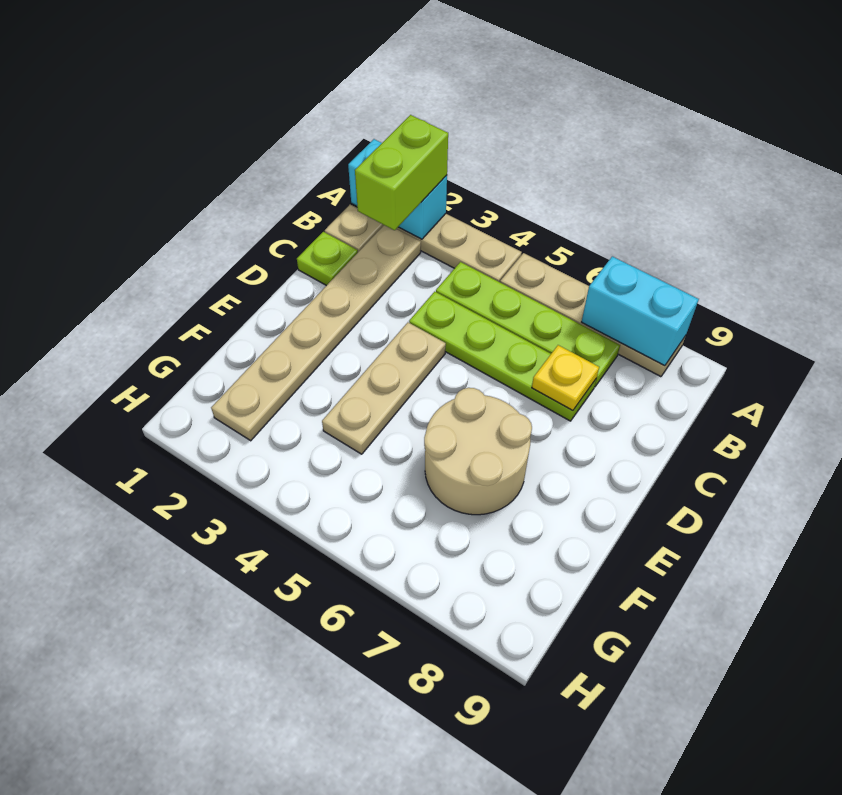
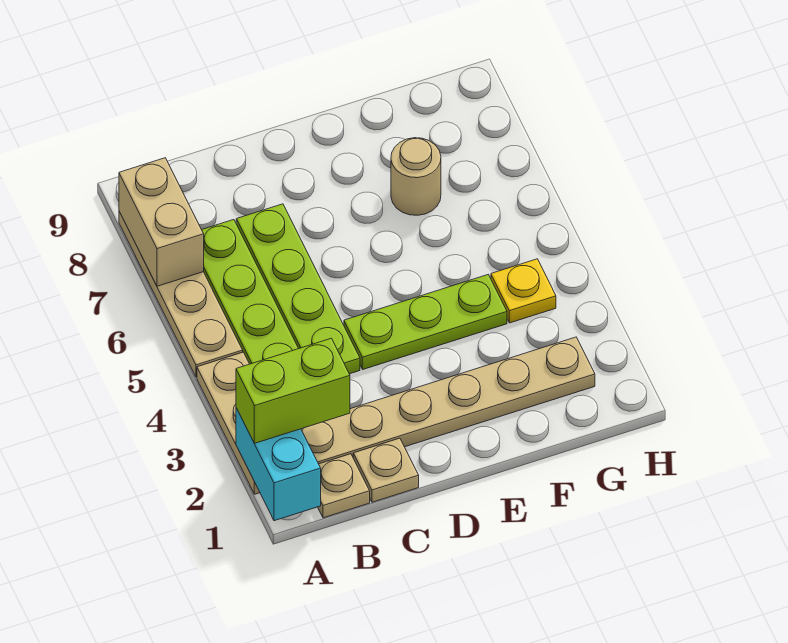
cyan 1x2 brick [582,256,699,366] -> tan 1x2 brick [119,158,204,286]
lime 1x1 plate [297,232,358,286] -> tan 1x1 plate [353,438,419,502]
yellow 1x1 plate [532,345,599,411] -> yellow 1x1 plate moved to [491,259,556,323]
tan 1x3 plate [322,322,446,454] -> lime 1x3 plate [344,275,507,369]
tan 2x2 round brick [424,388,532,515] -> tan 1x1 round brick [391,138,441,215]

